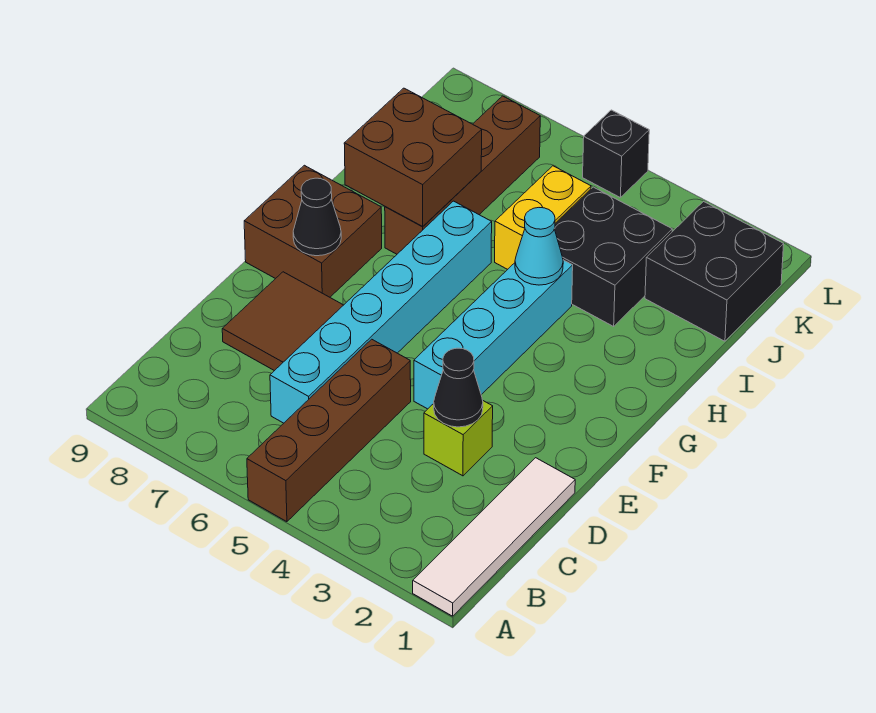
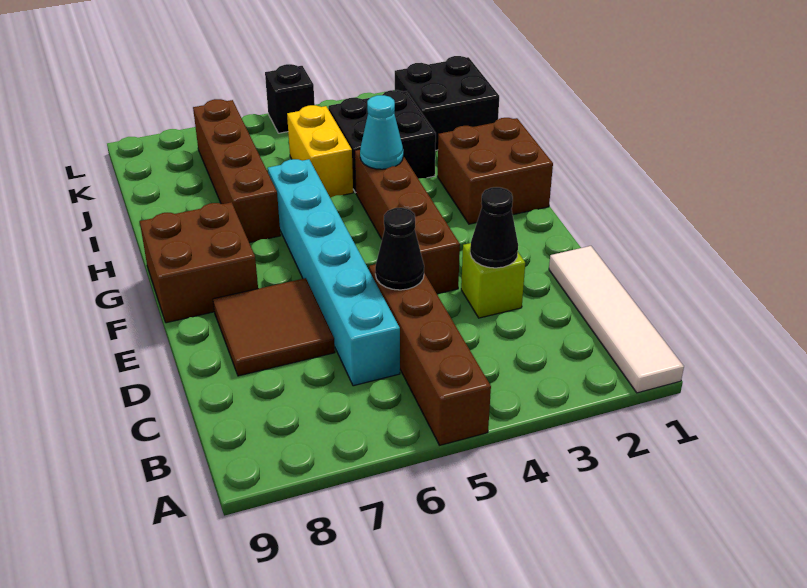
cyan 1x4 brick [414,260,573,409] -> brown 1x4 brick [355,149,460,294]
black 1x1 cone [293,178,341,256] -> black 1x1 cone moved to [375,208,424,290]
brown 2x2 brick [344,88,482,227] -> brown 2x2 brick moved to [438,118,553,224]

